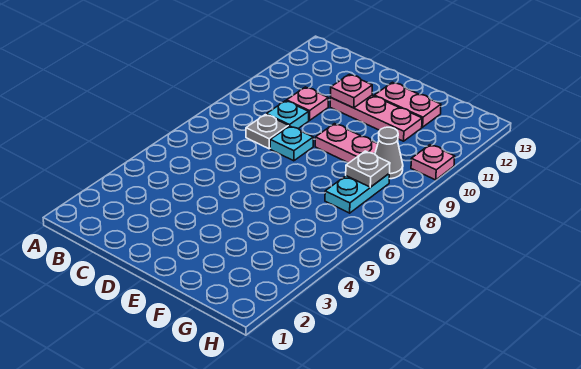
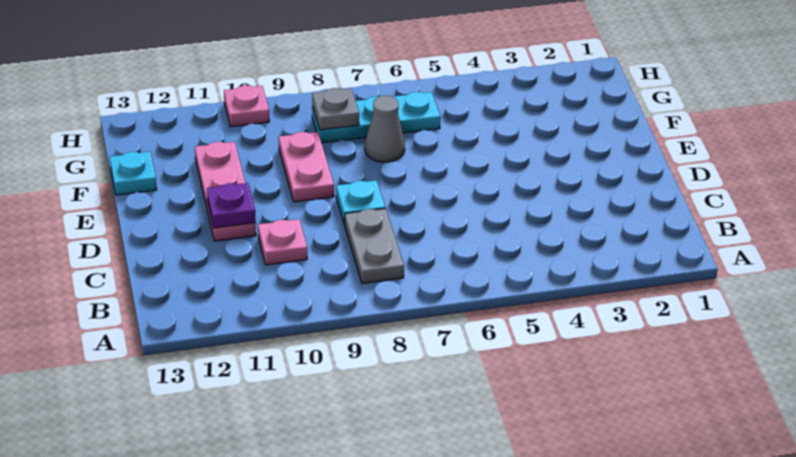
grey 1x1 plate [246,115,289,149] -> grey 1x2 plate [345,208,404,284]
cyan 1x1 plate [266,101,309,128] -> cyan 1x1 plate moved to [110,152,157,195]
pink 1x1 plate [331,75,372,108] -> purple 1x1 plate [207,183,256,228]
pink 1x2 plate [374,82,441,127] -> none
cyan 1x2 plate [325,173,390,213] -> cyan 1x3 plate [312,92,441,143]
grey 1x1 cone [375,127,403,179] -> grey 1x1 cone moved to [365,96,405,162]

